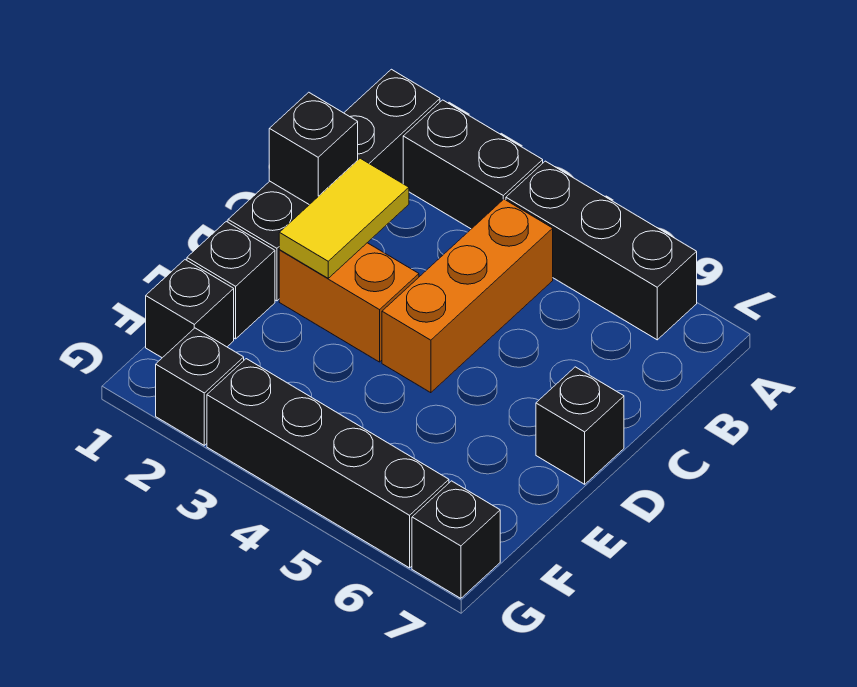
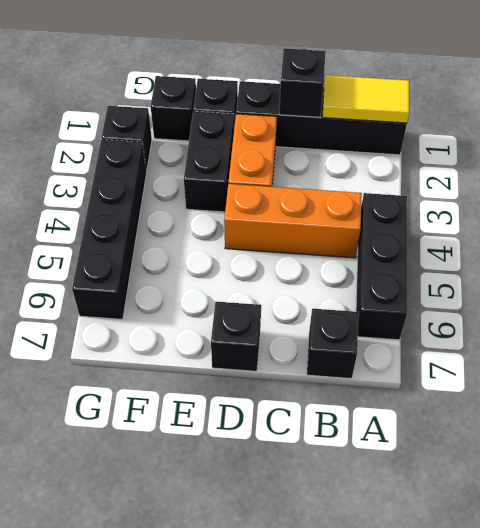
black 1x2 brick [403,100,543,229] -> black 1x2 brick moved to [184,111,234,212]
yellow 1x2 tile [279,158,409,278] -> yellow 1x2 tile moved to [322,75,409,123]
black 1x1 brick [412,481,500,598] -> black 1x1 brick moved to [307,309,358,379]

